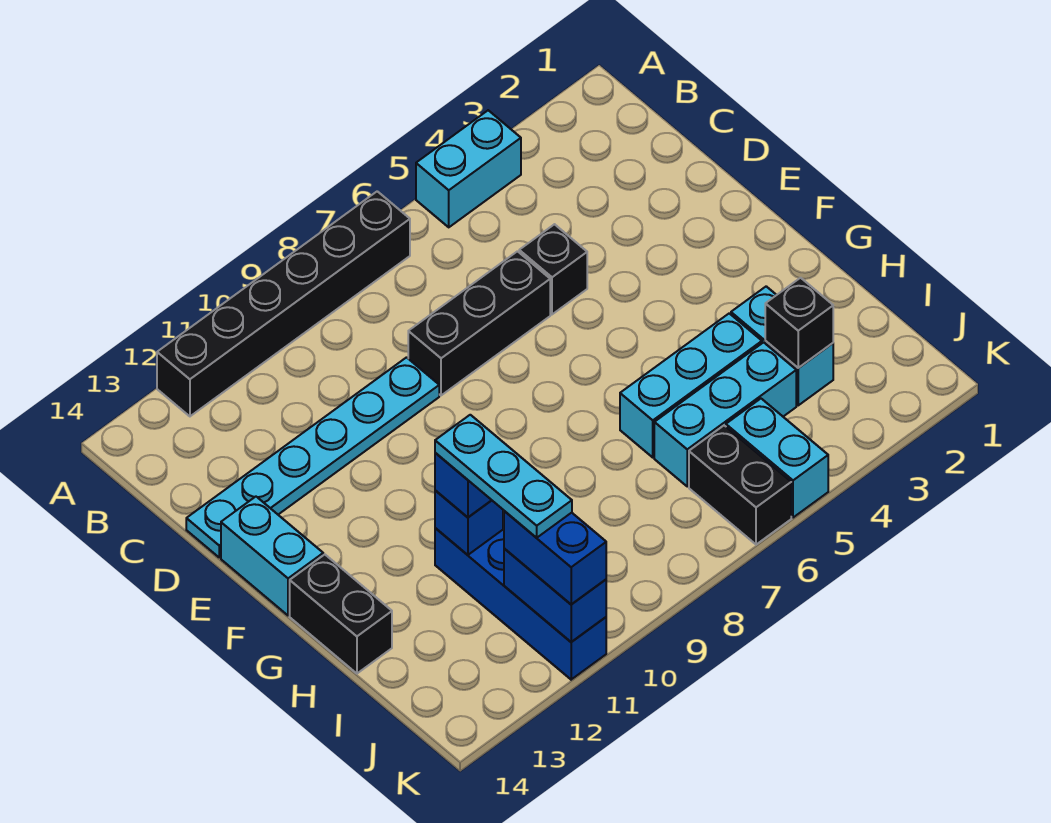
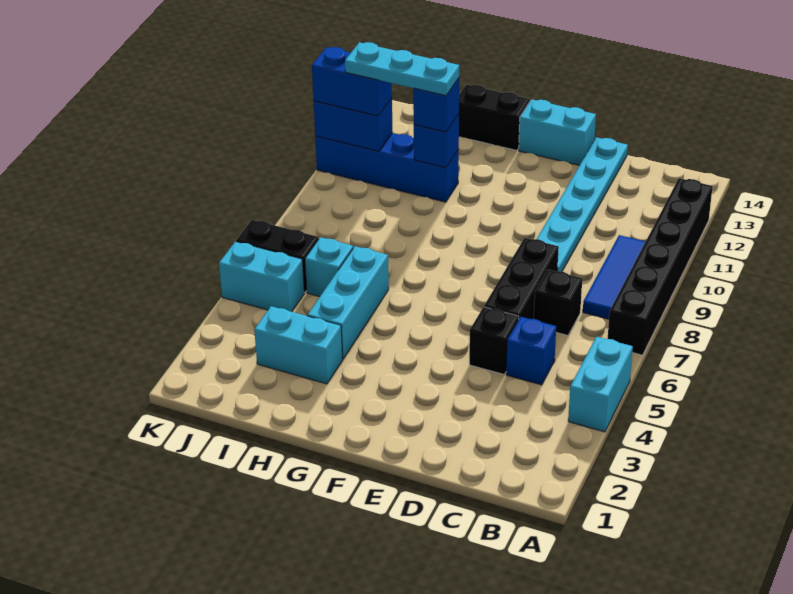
none -> blue 1x3 tile [583,235,645,319]
none -> blue 1x1 brick [506,317,556,385]
black 1x1 brick [765,278,833,368] -> black 1x1 brick moved to [534,270,582,335]
cyan 1x3 brick [654,342,796,486] -> cyan 1x1 brick [305,237,353,297]

